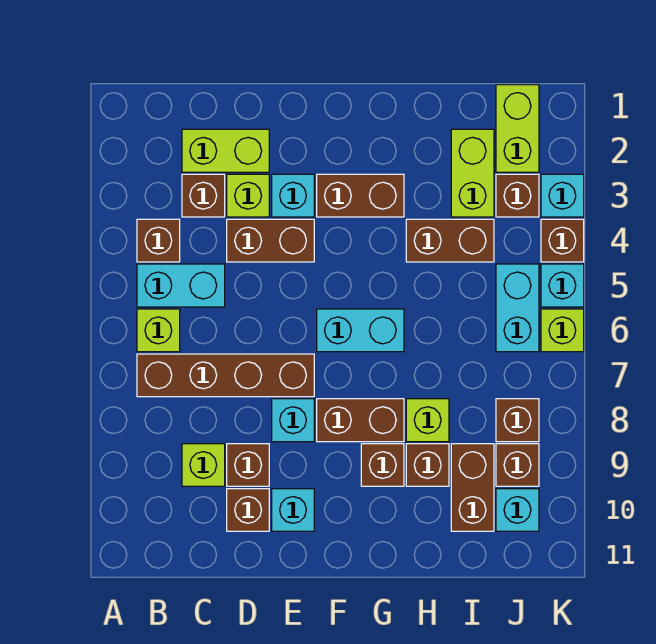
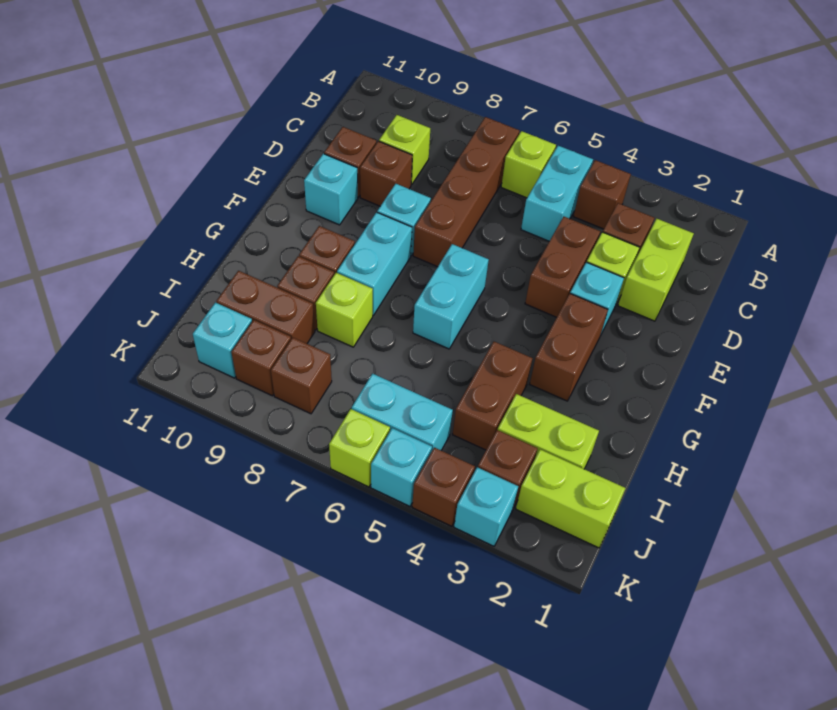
brown 1x2 brick [317,399,404,442] -> cyan 1x2 brick [337,212,412,315]

